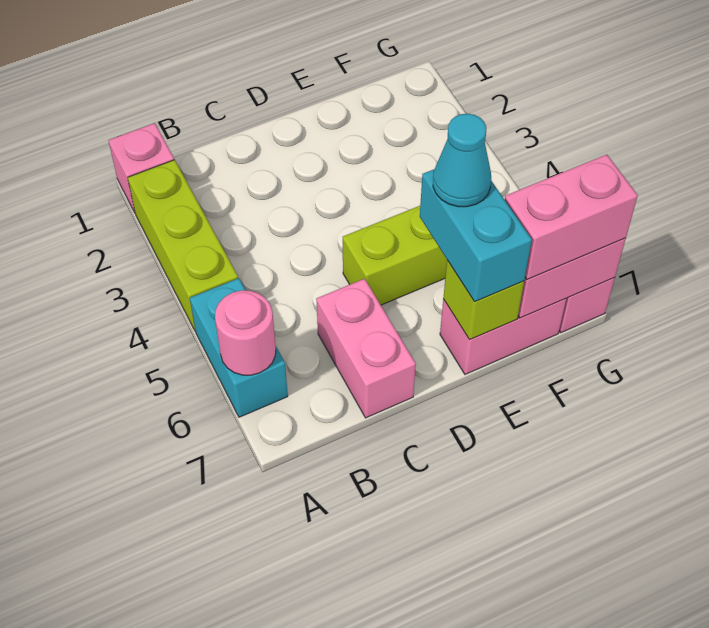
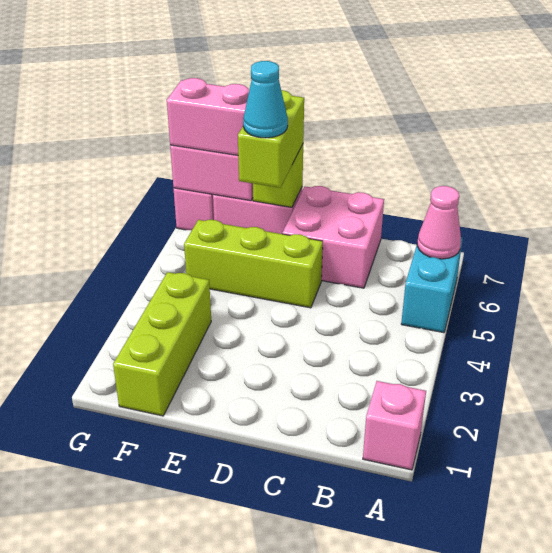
lime 1x3 brick [128,160,238,330] -> lime 1x3 brick moved to [113,272,211,416]
pink 1x1 round brick [215,290,276,375] -> pink 1x1 cone [417,186,461,259]
pink 1x2 brick [316,279,416,418] -> pink 2x2 brick [282,186,384,288]
cyan 1x2 brick [420,169,532,302] -> lime 1x2 brick [238,90,304,188]

